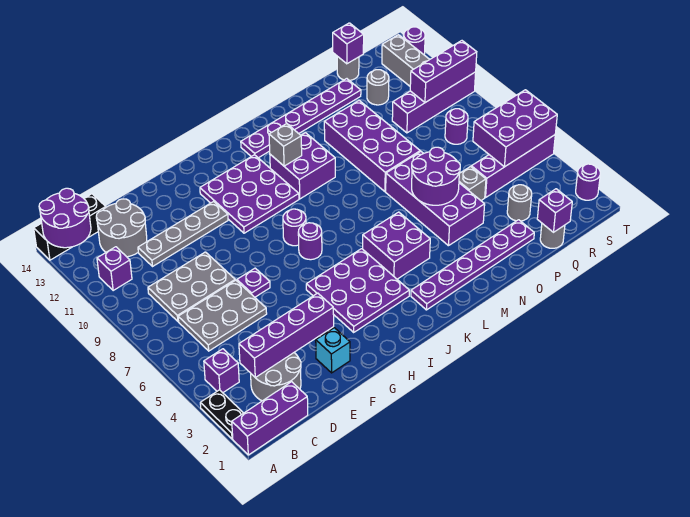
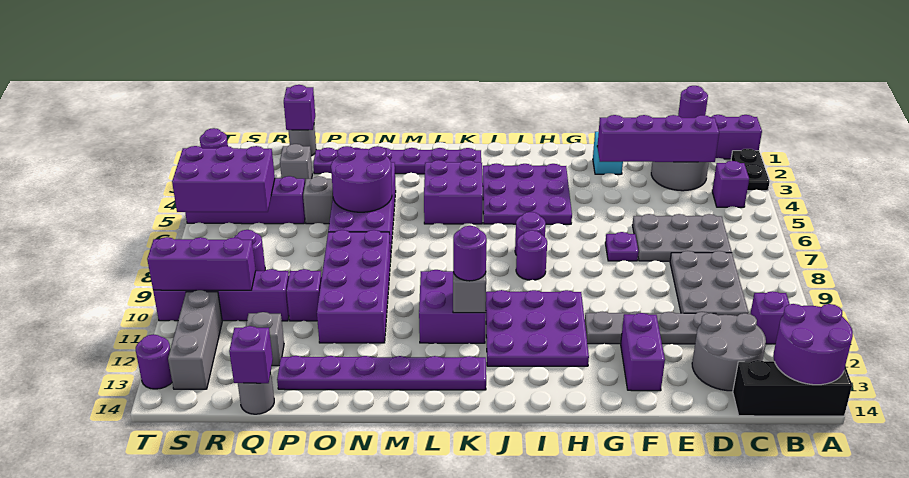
none -> purple 1x1 round brick [678,86,708,118]
grey 2x3 plate [148,252,235,321] -> grey 2x3 plate turned to [670,251,749,316]
none -> purple 1x2 brick [621,313,665,391]
none -> purple 1x1 round brick [453,226,487,281]
none -> purple 1x1 brick [287,269,322,321]
grey 1x1 round brick [507,185,532,221] -> grey 1x1 brick [280,144,312,181]
grey 1x1 round brick [367,70,389,105] -> grey 1x1 brick [246,312,284,366]

